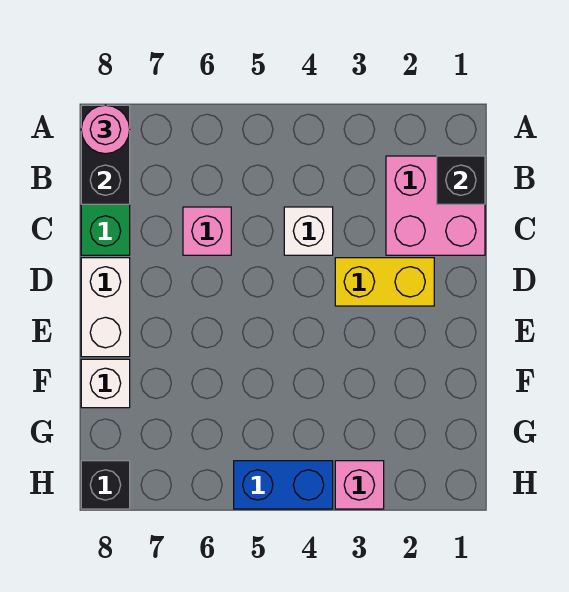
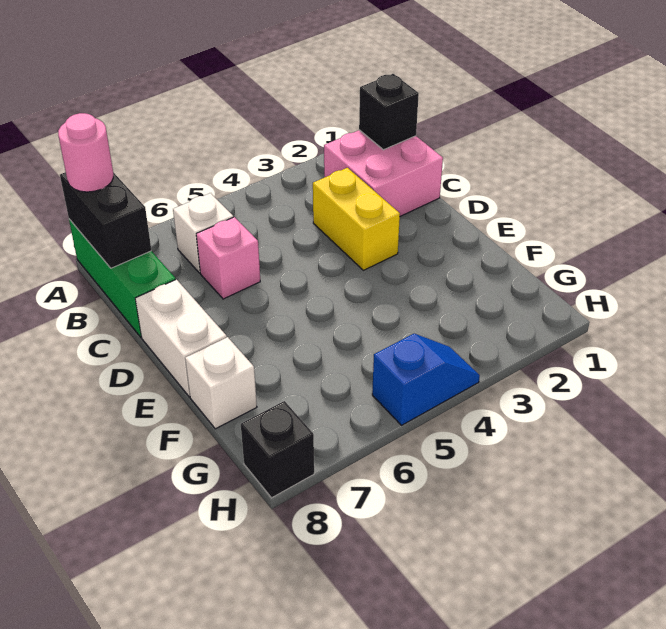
white 1x1 brick [284,207,333,255] -> white 1x1 brick moved to [173,193,233,273]
yellow 1x2 brick [335,258,434,306] -> yellow 1x2 brick turned to [313,168,400,270]
pink 1x1 brick [335,461,384,509] -> none
blue 1x2 brick [234,461,333,509] -> blue 1x2 slope [372,334,480,425]

